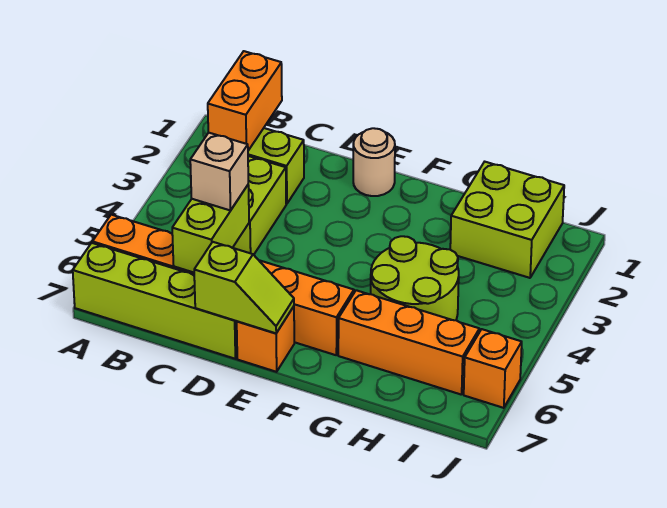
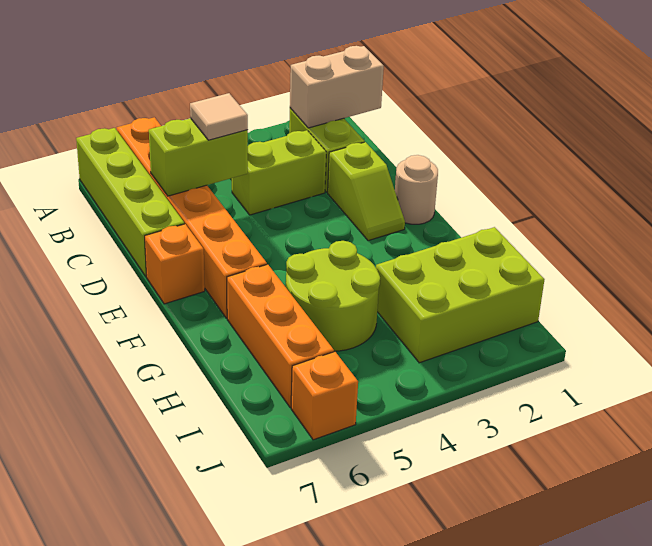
orange 1x2 brick [208,51,282,151] -> tan 1x2 brick [290,46,384,128]
tan 1x1 brick [190,133,248,210] -> tan 1x1 tile [190,93,248,140]
lime 1x2 slope [194,242,294,333] -> lime 1x2 slope moved to [328,142,405,241]
lime 2x2 brick [450,162,564,278] -> lime 2x3 brick [376,227,544,363]

